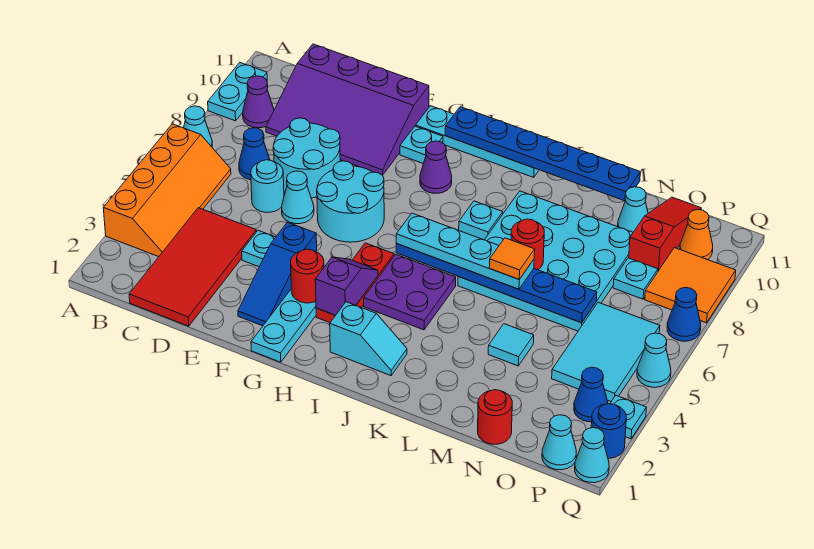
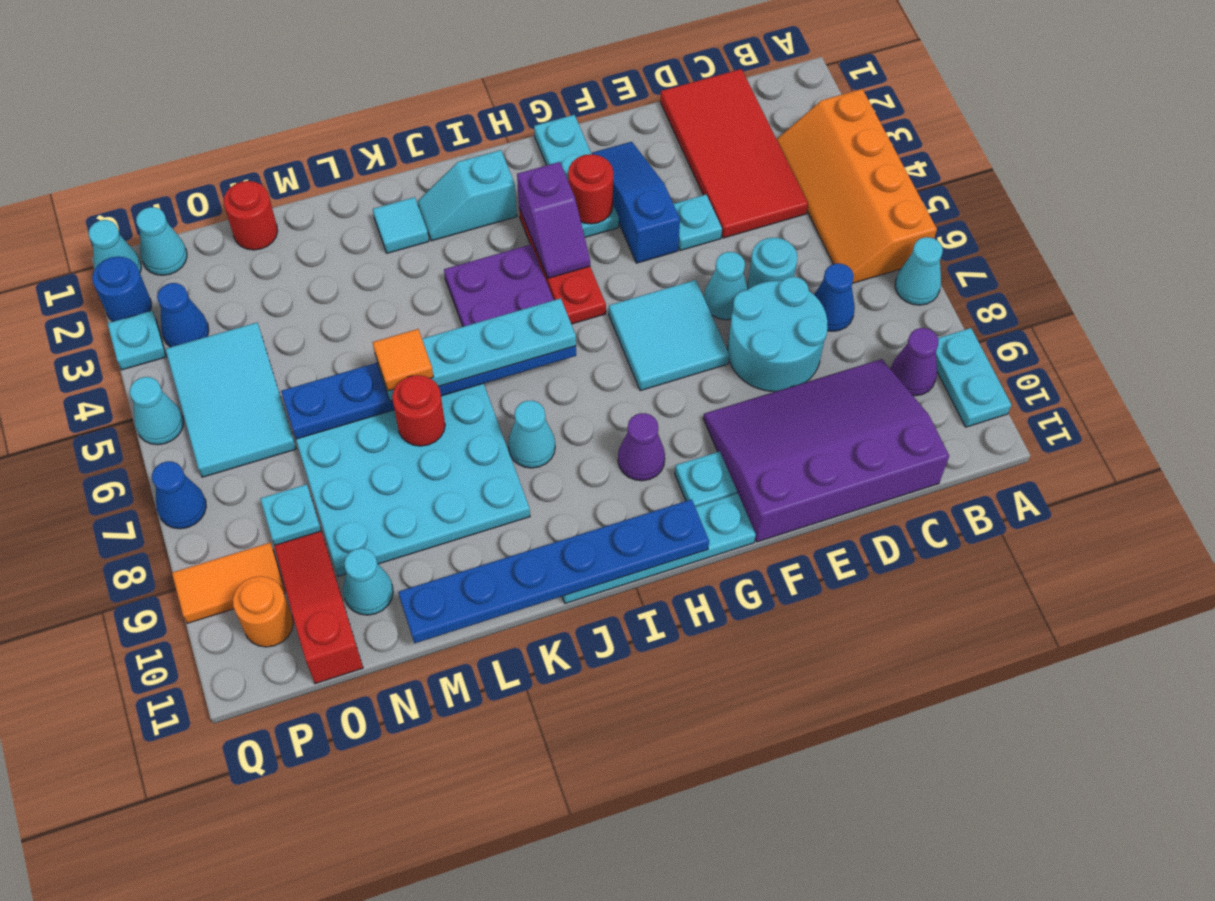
cyan 2x2 round brick [317,161,384,242] -> cyan 2x2 tile [609,280,729,391]
cyan 1x1 plate [459,201,503,240] -> cyan 1x1 cone [508,401,555,468]
cyan 1x1 tile [488,324,534,366] -> cyan 1x1 tile moved to [373,197,429,253]
red 1x3 slope [629,197,701,271] -> red 1x3 slope turned to [274,531,363,684]
orange 2x2 tile [645,248,736,323] -> orange 1x2 tile [172,543,286,623]
orange 1x1 cone [680,210,713,260] -> orange 1x1 round brick [233,576,293,647]

